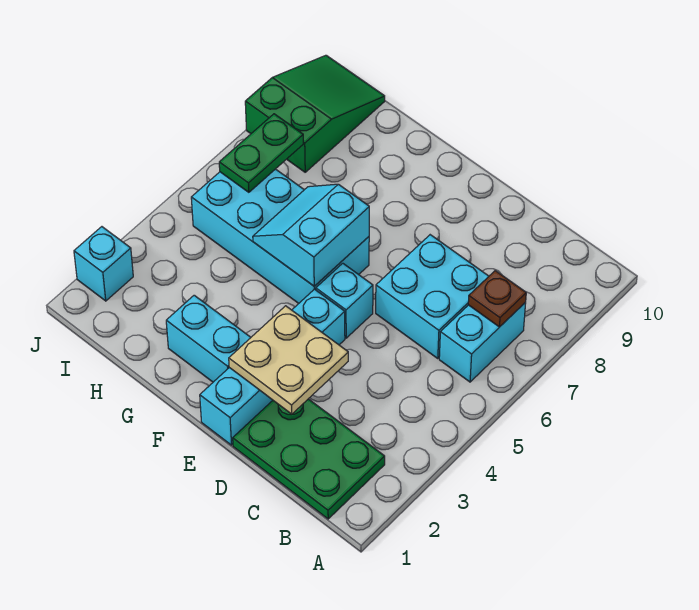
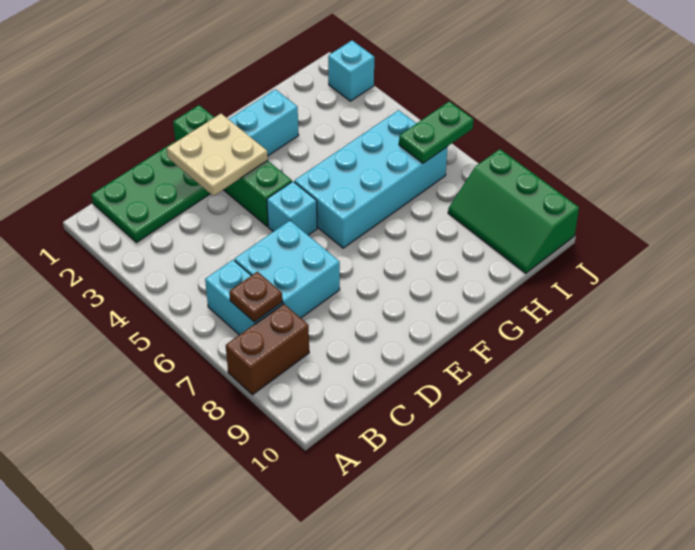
none -> brown 1x2 brick [226,304,309,395]
cyan 1x4 brick [200,289,345,445] -> green 1x4 brick [173,105,292,226]
cyan 2x2 slope [253,184,369,286] -> none
green 1x2 plate [219,114,303,192] -> green 1x2 plate turned to [399,101,474,163]
green 2x3 slope [245,55,385,172] -> green 2x3 slope turned to [448,149,579,273]

